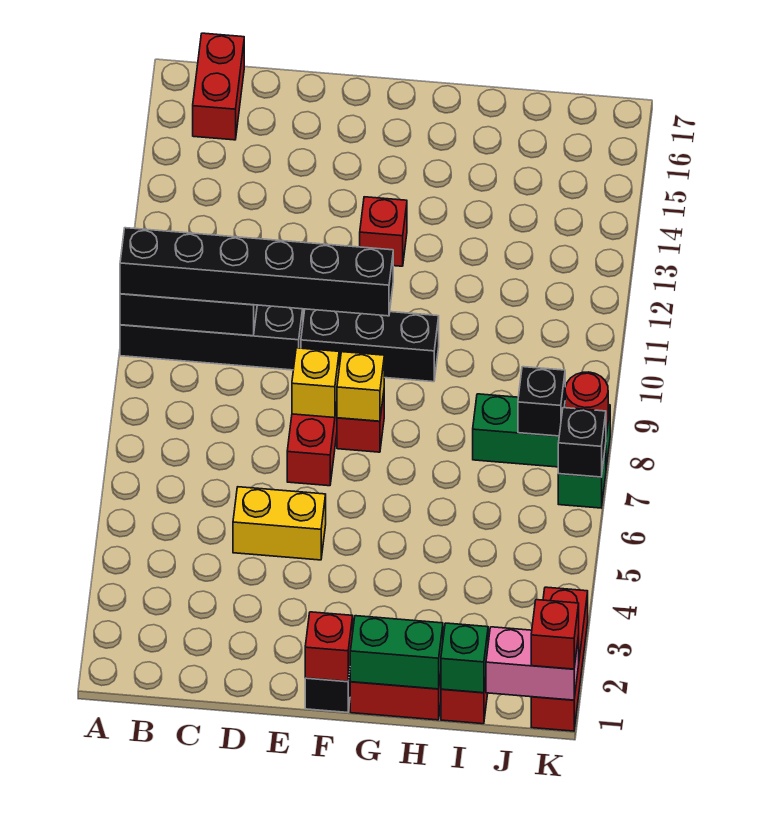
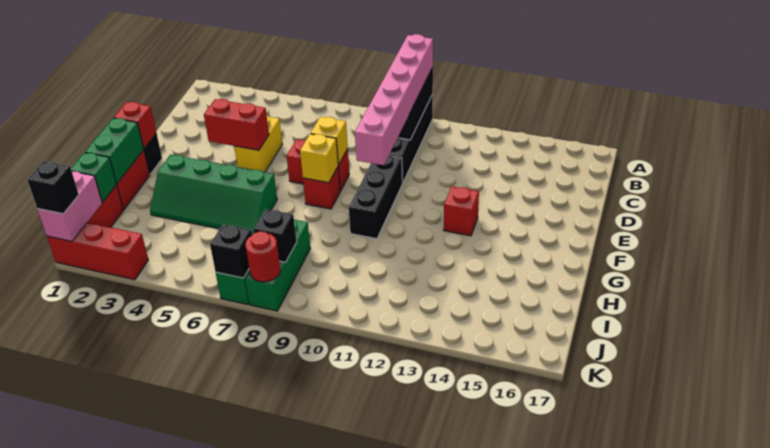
black 1x6 brick [120,228,393,316] -> pink 1x6 brick [355,34,433,165]
red 1x2 brick [193,33,244,140] -> red 1x2 brick moved to [204,99,269,150]
none -> green 2x4 slope [150,155,277,235]
red 1x1 brick [531,600,579,669] -> black 1x1 brick [27,161,79,214]

